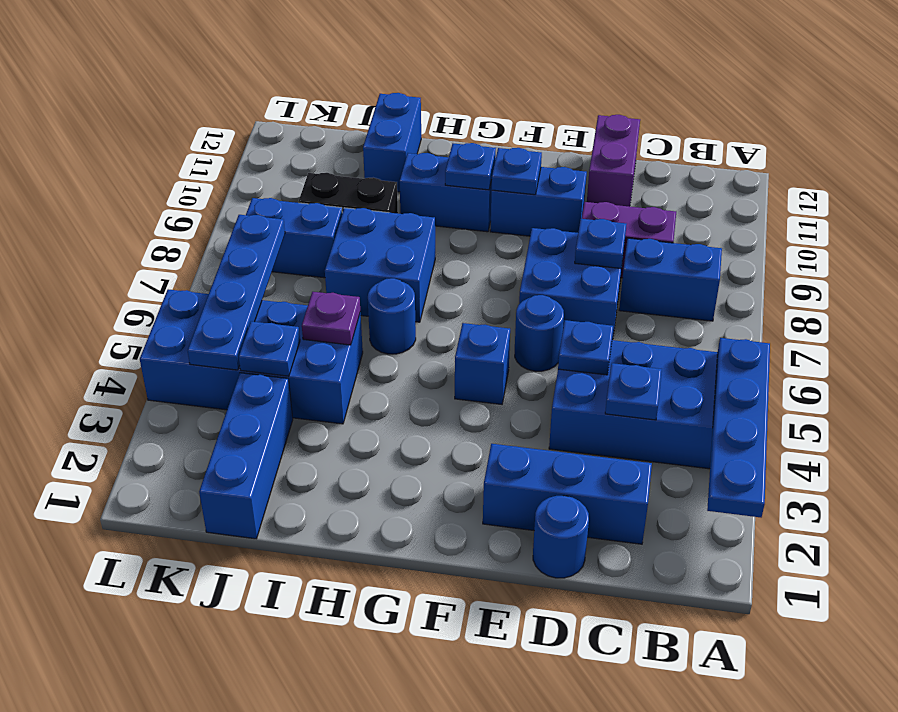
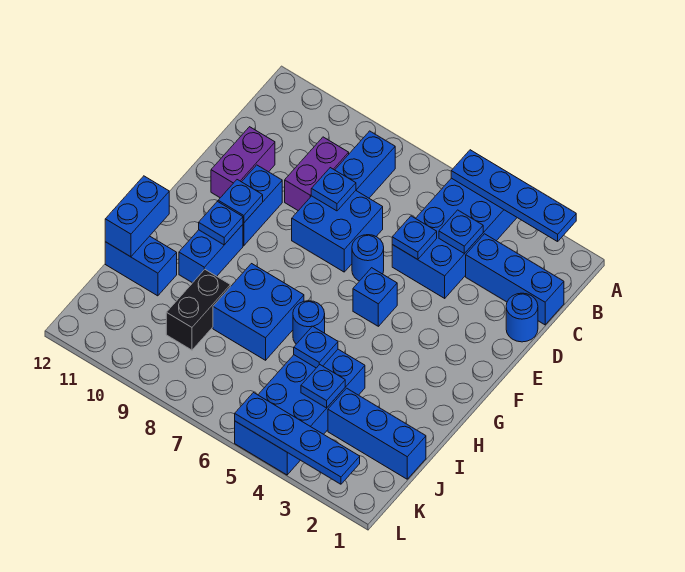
blue 1x3 brick [483,444,652,544] -> blue 1x3 brick turned to [466,234,564,325]
purple 1x2 brick [587,115,640,207] -> purple 1x2 brick turned to [211,127,275,198]
purple 1x1 plate [302,292,360,345] -> blue 1x1 plate [294,326,338,368]
blue 1x2 brick [246,198,342,278] -> blue 1x2 brick moved to [105,176,169,257]
blue 1x4 plate [187,215,285,370] -> blue 1x4 plate moved to [235,393,360,484]

